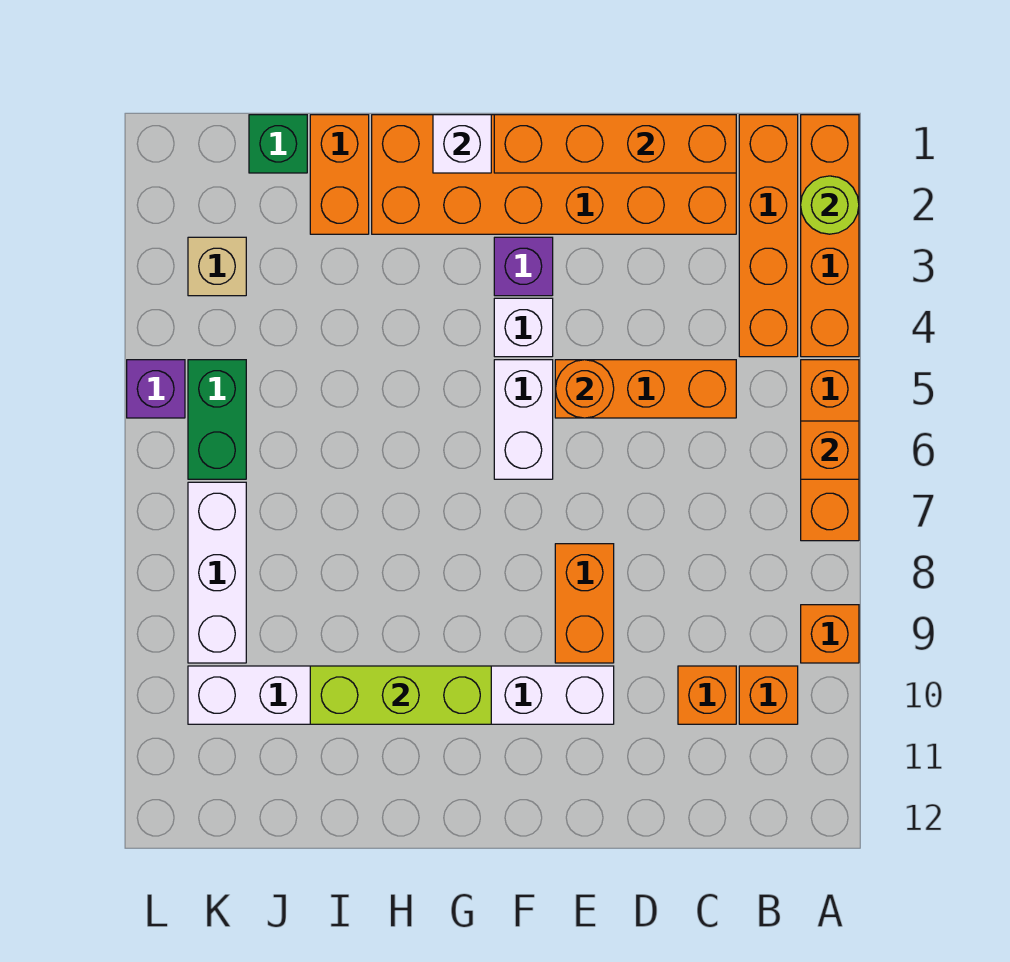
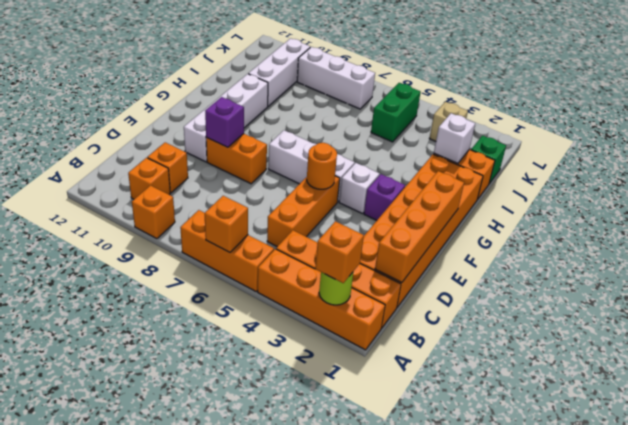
none -> orange 1x1 brick [315,221,364,283]
white 1x2 brick [494,360,553,479] -> white 1x3 brick [268,130,355,202]
white 1x1 brick [433,115,491,173] -> white 1x1 brick moved to [434,113,475,164]
lime 1x3 brick [310,666,491,724] -> none
green 1x2 brick [188,360,246,479] -> green 1x2 brick turned to [371,83,421,142]
purple 1x1 brick [127,360,185,418] -> purple 1x1 brick moved to [205,97,244,147]

